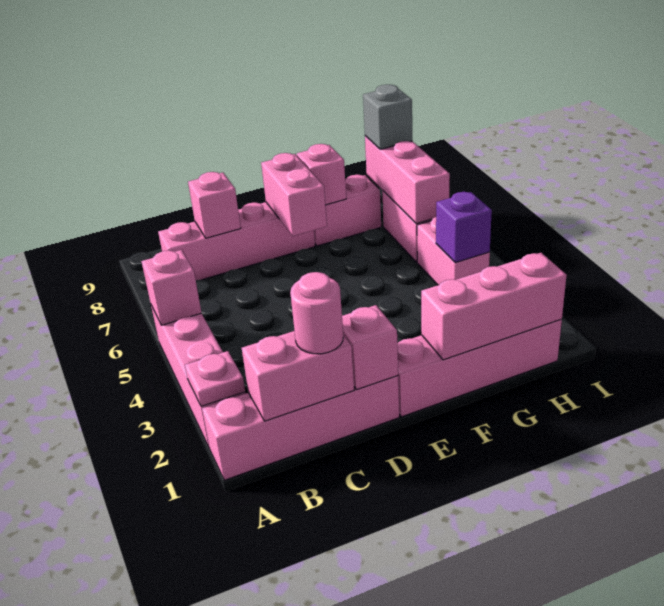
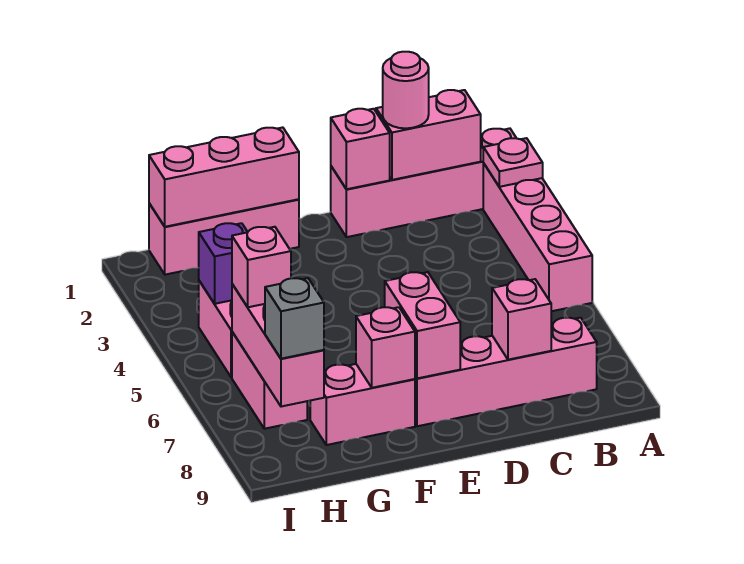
pink 1x1 brick [141,250,202,325] -> pink 1x1 brick moved to [232,227,291,307]
pink 1x4 brick [397,319,562,417] -> pink 1x3 brick [149,199,299,275]

